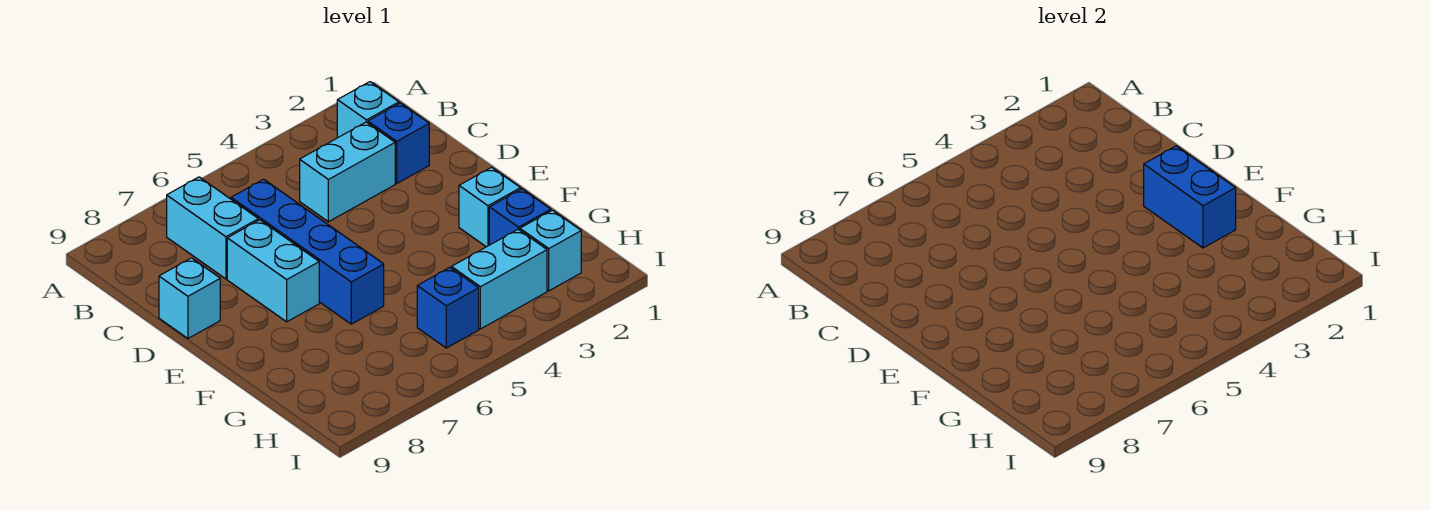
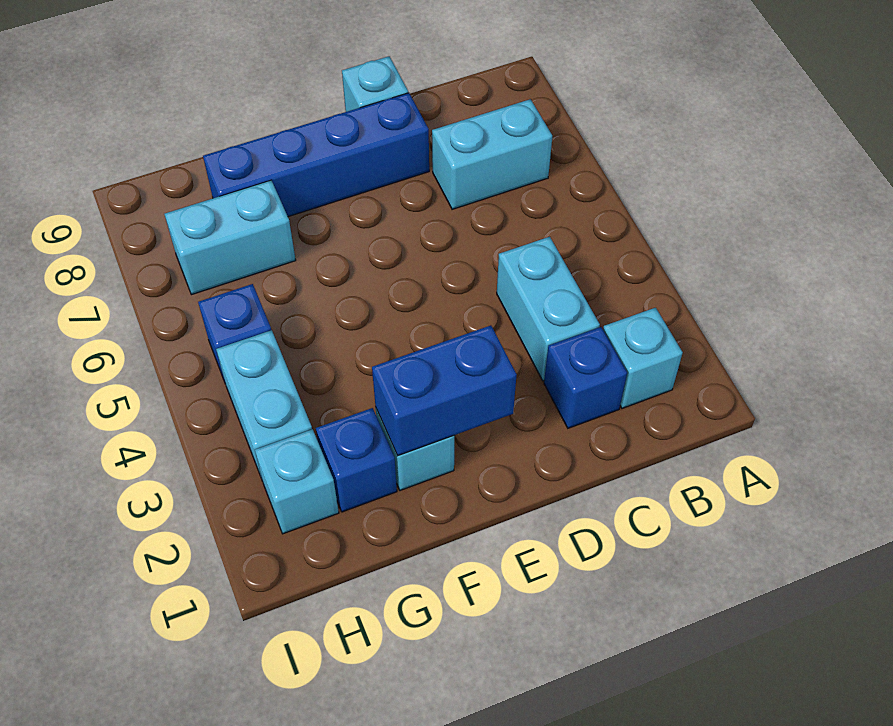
blue 1x4 brick [231,179,384,324] -> blue 1x4 brick moved to [203,93,429,217]
cyan 1x2 brick [227,220,319,322] -> cyan 1x2 brick moved to [164,180,296,295]

